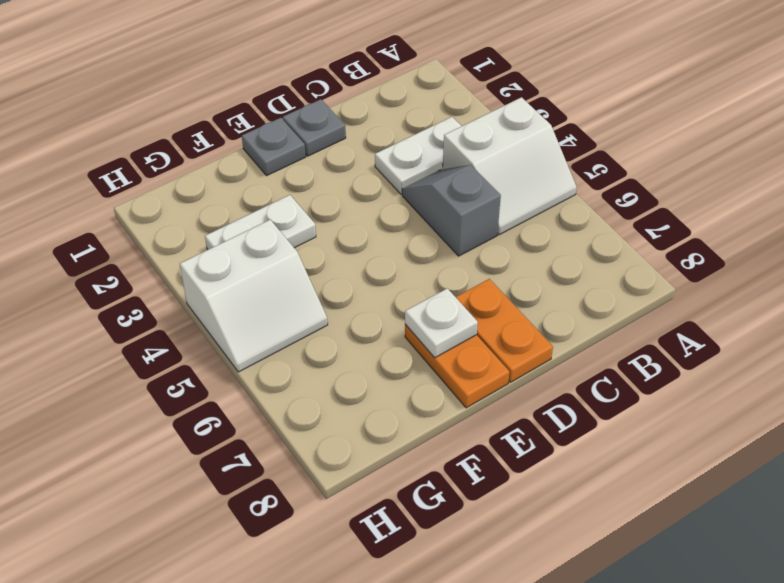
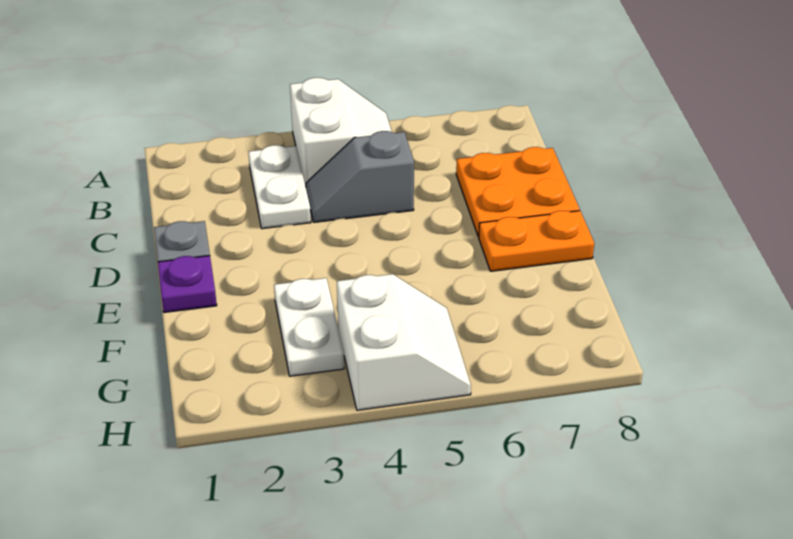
orange 1x2 plate [456,279,553,382] -> orange 2x2 plate [456,147,580,237]
grey 1x1 plate [242,118,306,176] -> purple 1x1 plate [158,256,217,313]
white 1x1 plate [405,288,478,358] -> none

